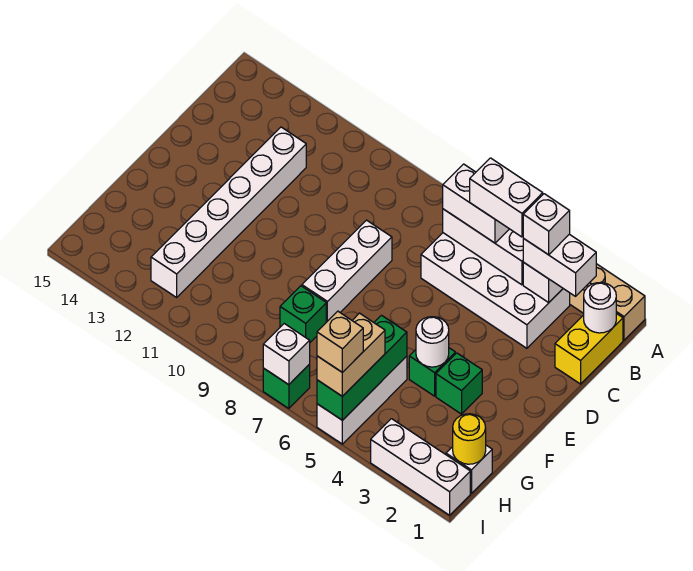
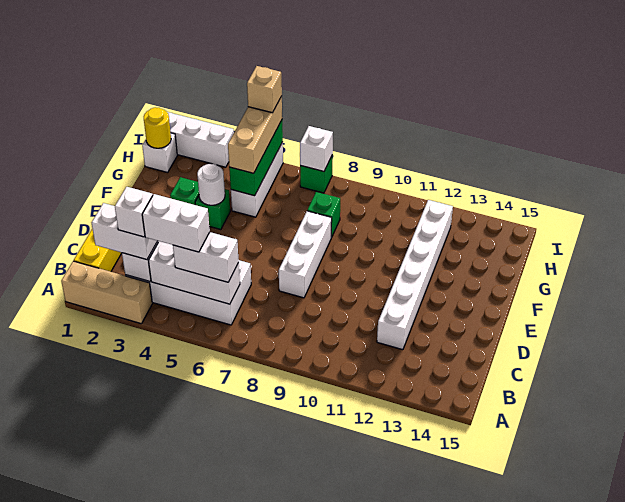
white 1x1 round brick [584,282,616,333] -> none
tan 1x2 brick [317,313,385,396] -> tan 1x3 brick [228,96,282,173]

